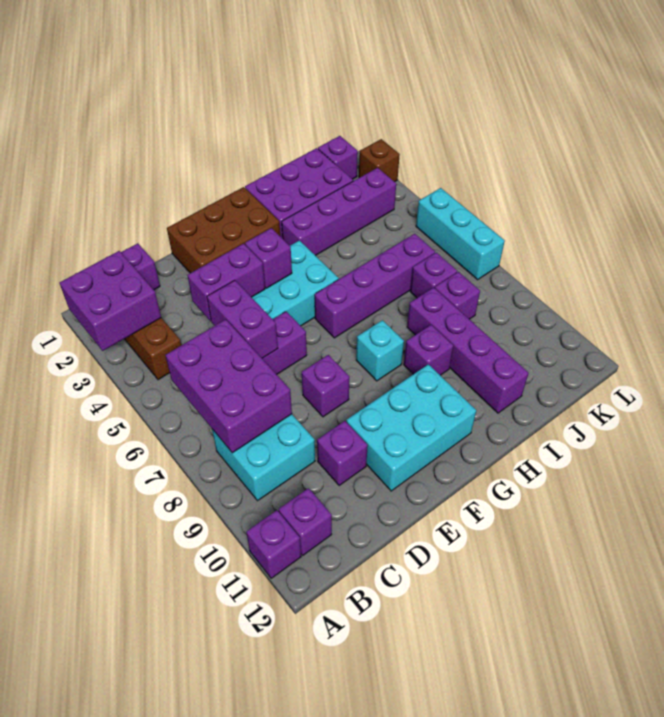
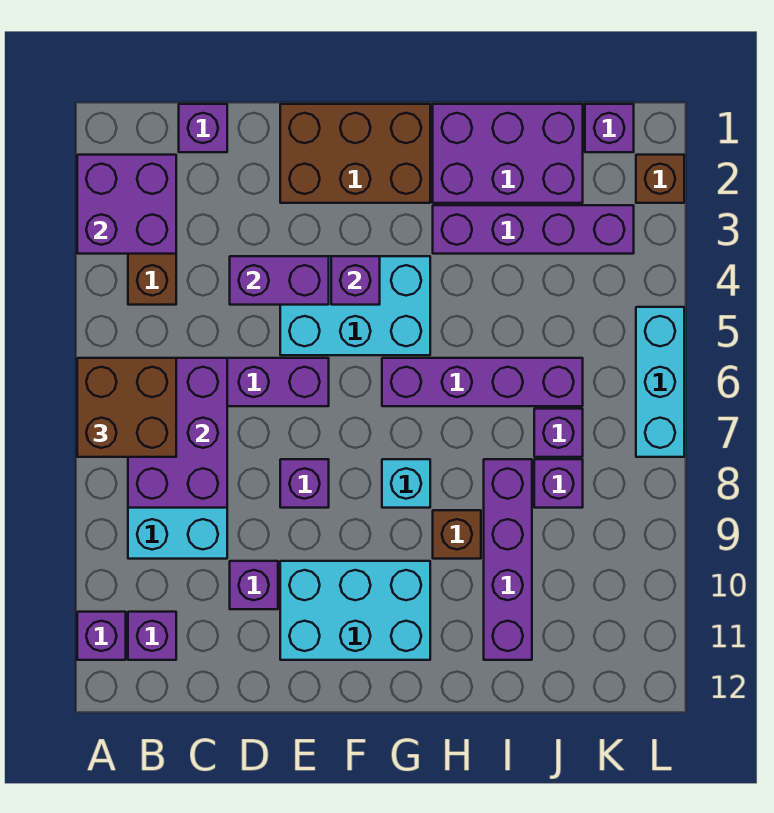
none -> brown 2x2 brick [77,358,176,457]
purple 1x2 brick [207,280,278,358] -> none
purple 1x1 brick [404,325,453,375] -> brown 1x1 brick [433,510,481,559]

